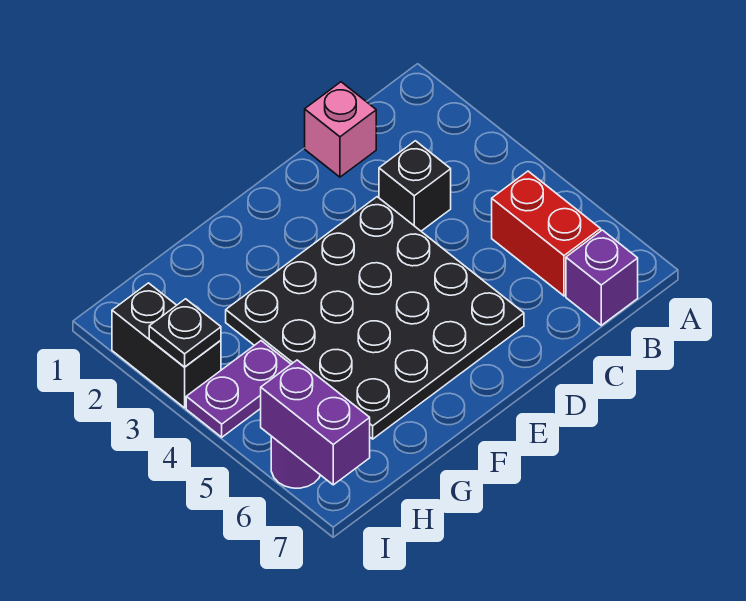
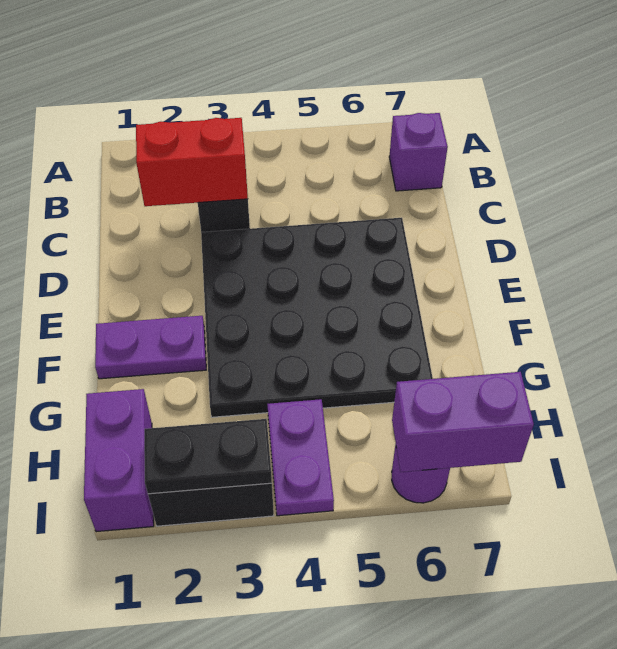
red 1x2 brick [492,171,601,296] -> red 1x2 brick moved to [136,118,248,206]
pink 1x1 brick [305,82,376,177] -> none
none -> purple 1x2 plate [95,316,206,379]
none -> purple 1x2 brick [84,389,154,532]
black 1x1 plate [149,299,221,367] -> black 1x2 plate [144,419,272,494]

